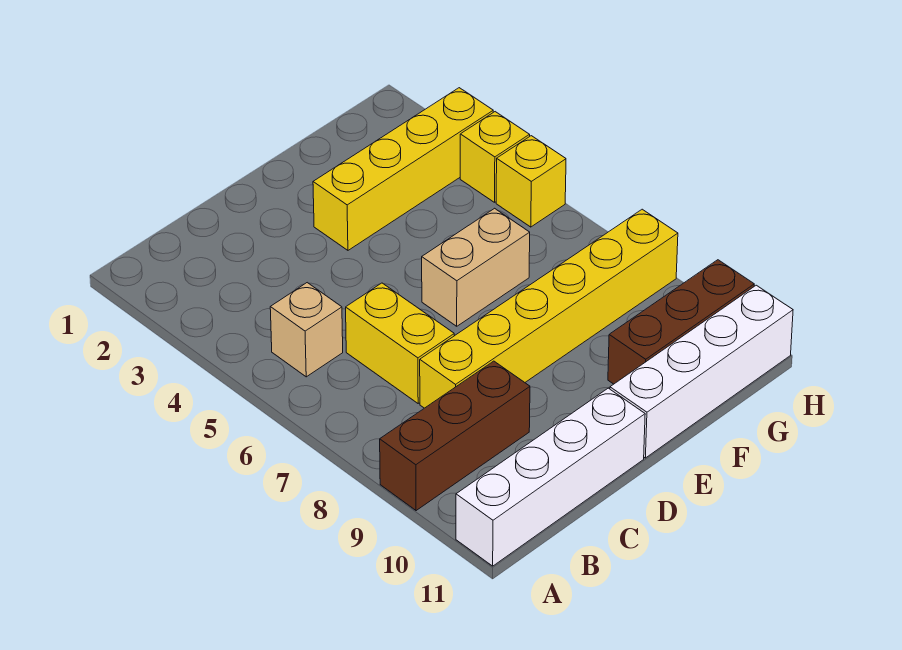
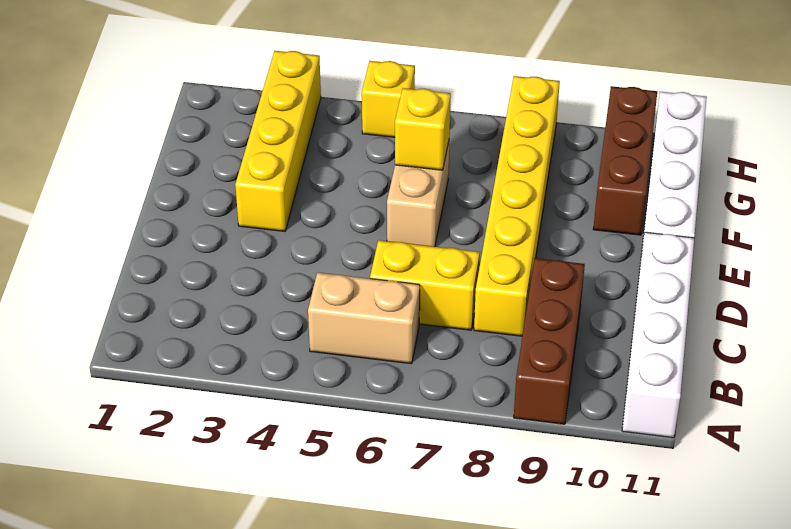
tan 1x1 brick [270,283,343,377] -> tan 1x2 brick [308,272,420,364]
yellow 1x1 brick [460,112,530,202] -> yellow 1x1 brick moved to [395,88,451,170]

